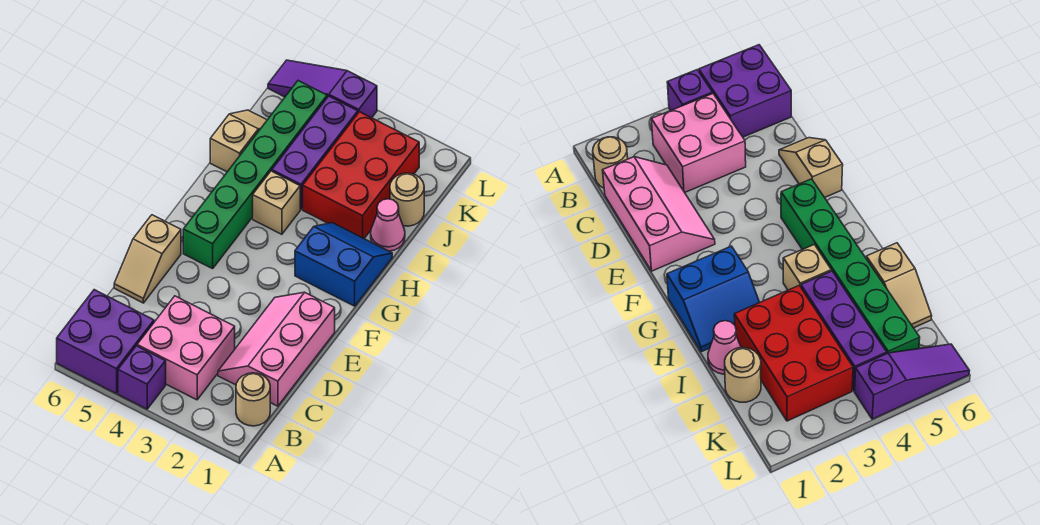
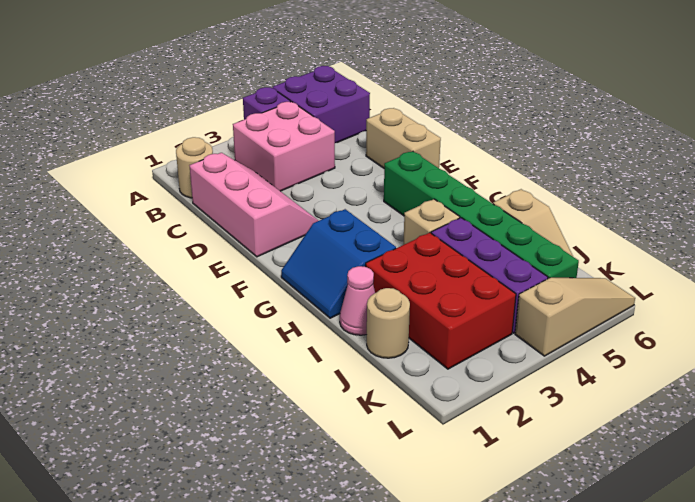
tan 1x2 slope [114,215,181,303] -> tan 1x2 brick [366,108,441,168]
blue 2x2 slope [295,223,392,306] -> blue 2x2 slope turned to [281,209,396,318]
purple 1x3 slope [268,60,377,118] -> tan 1x3 slope [515,278,635,356]

